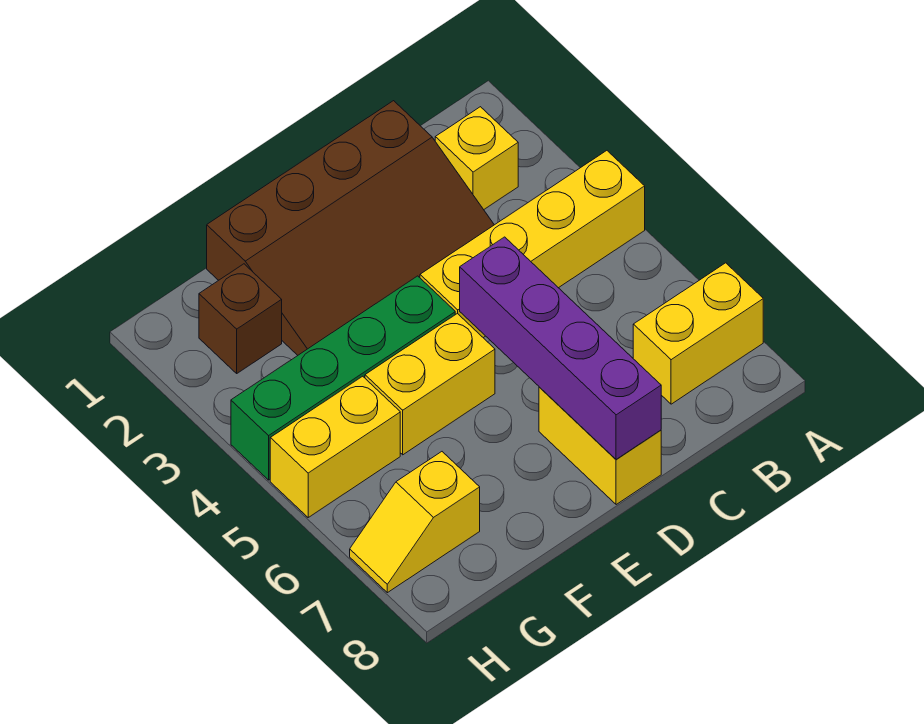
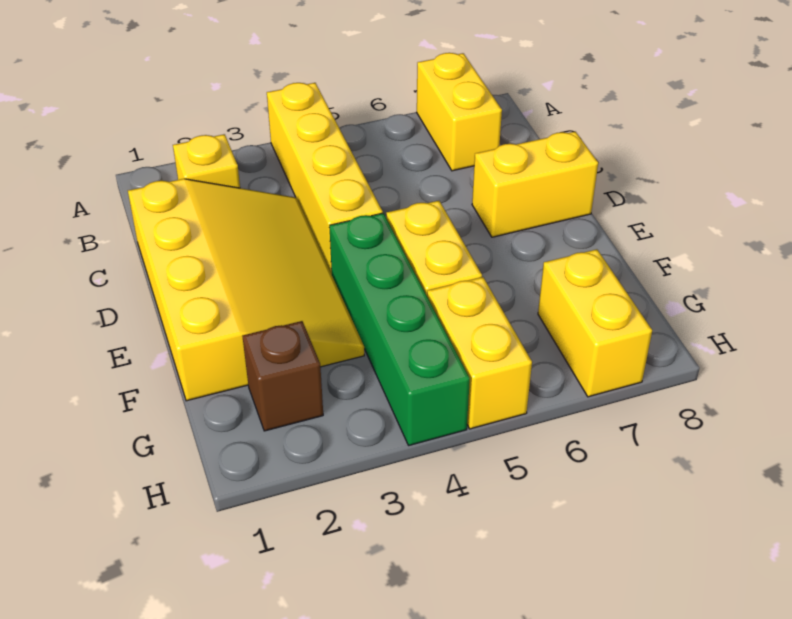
brown 3x4 slope [207,101,494,355] -> yellow 3x4 slope [128,179,364,401]
purple 1x4 brick [460,237,661,459] -> none
yellow 1x2 slope [350,452,480,593] -> yellow 1x2 brick [538,249,652,397]

